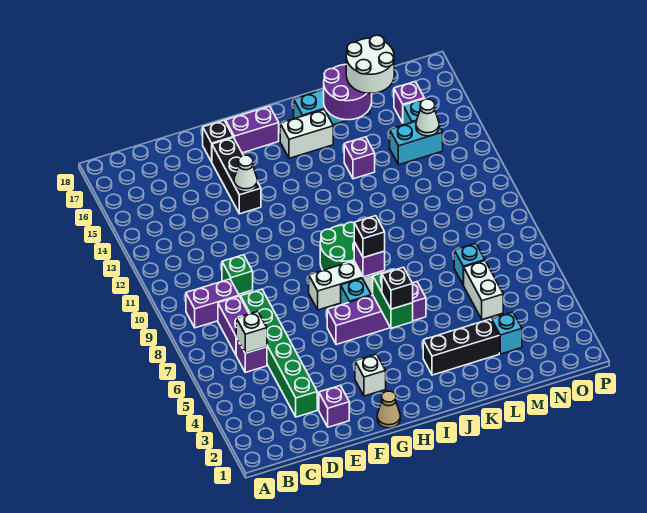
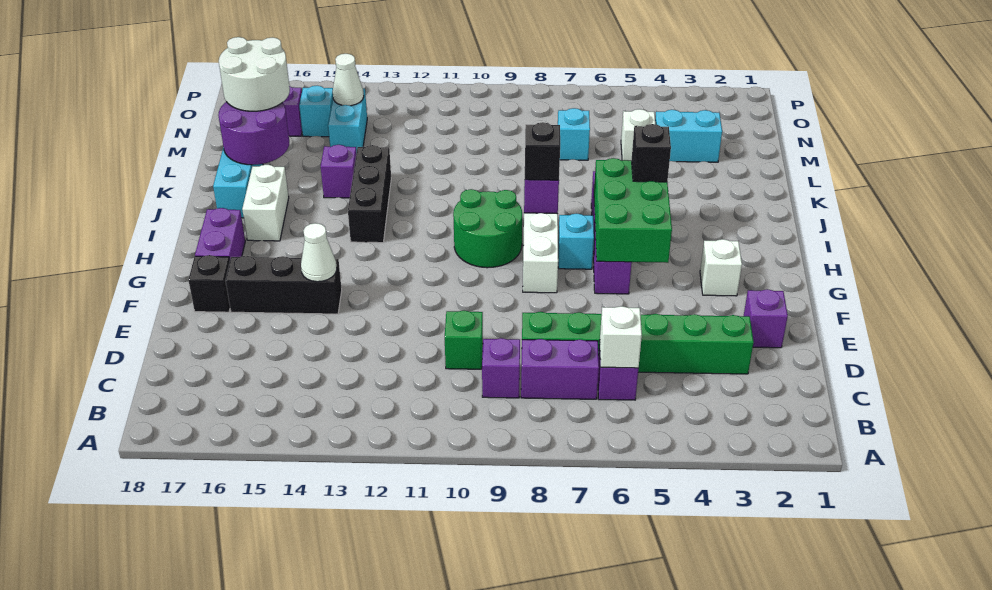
purple 1x2 brick [186,279,239,328] -> purple 1x1 brick [482,338,520,398]
tan 1x1 cone [377,391,401,428] -> none
green 1x2 brick [373,269,413,328] -> green 2x3 brick [594,158,672,263]
black 1x3 brick [423,319,499,375] -> black 1x3 brick moved to [348,145,391,243]
cyan 1x1 brick [491,312,522,354] -> cyan 1x2 brick [655,110,722,162]
white 1x2 brick [464,261,503,320] -> white 1x1 brick [621,109,655,161]

